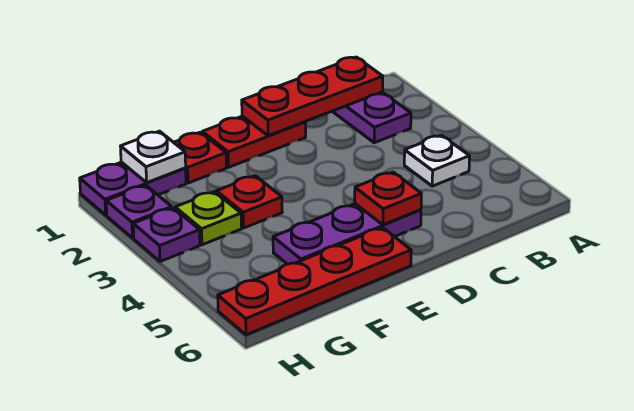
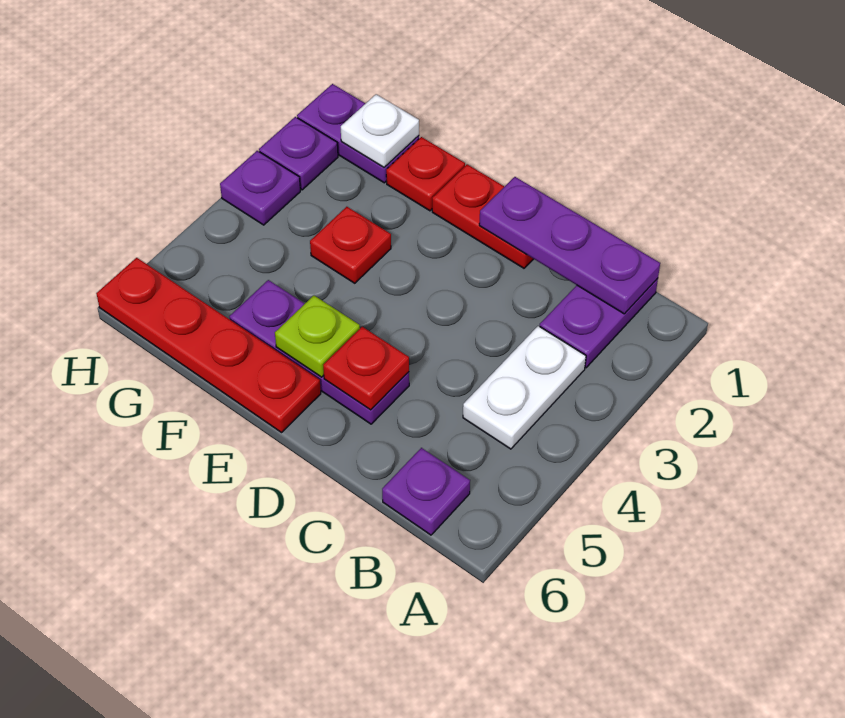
red 1x3 plate [242,57,383,136] -> purple 1x3 plate [479,177,660,314]
white 1x1 plate [404,135,470,186] -> white 1x2 plate [463,326,586,449]
none -> purple 1x1 plate [382,448,470,535]
lime 1x1 plate [175,192,241,245] -> lime 1x1 plate moved to [275,296,360,377]

